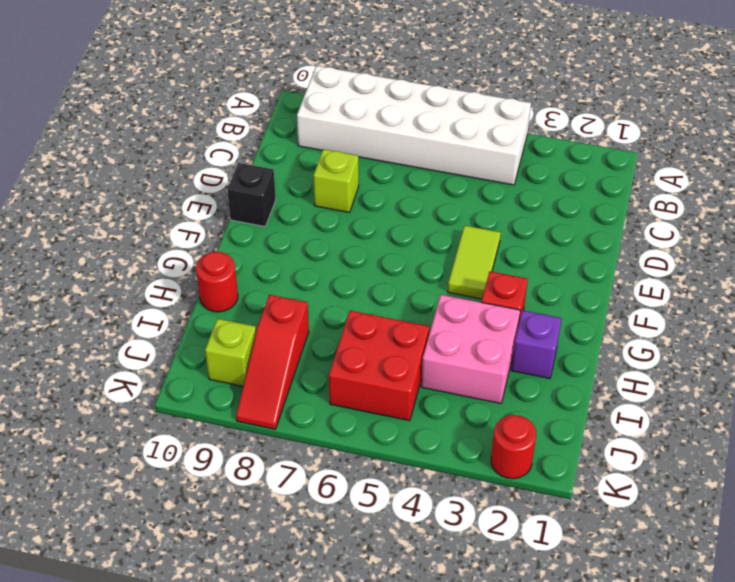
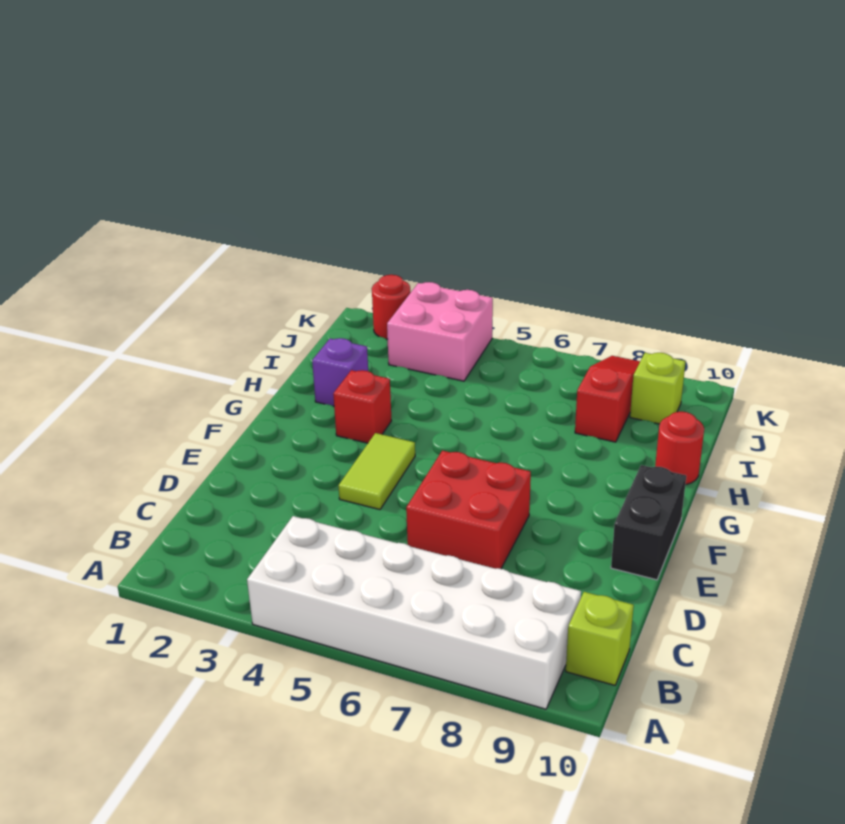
lime 1x1 brick [313,149,359,213] -> lime 1x1 brick moved to [566,592,634,685]
black 1x1 brick [227,163,276,226] -> black 1x2 brick [611,465,686,580]
pink 2x2 brick [421,295,520,404] -> pink 2x2 brick moved to [387,282,493,381]
red 2x2 brick [329,311,429,421] -> red 2x2 brick moved to [406,451,531,569]

